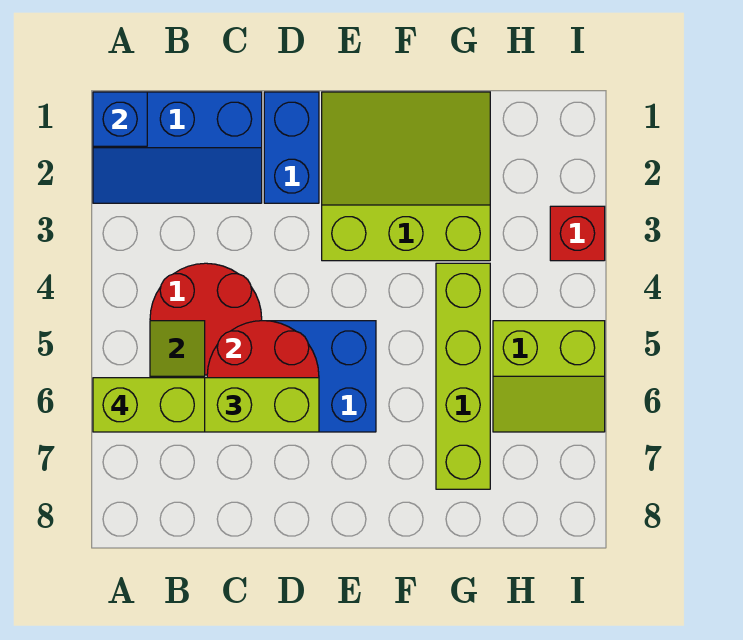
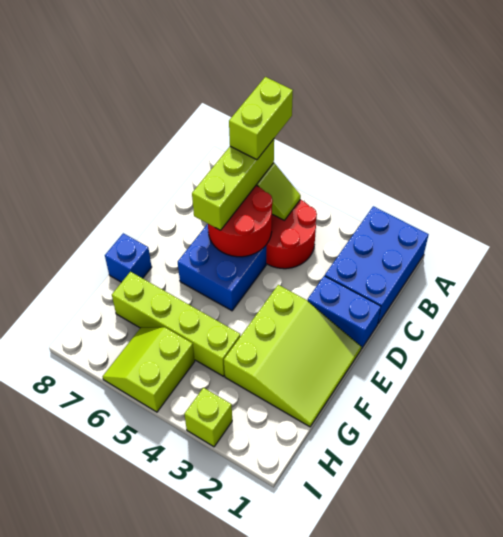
blue 2x3 slope [93,92,262,203] -> blue 2x3 brick [325,206,429,323]
blue 1x1 brick [93,92,147,146] -> blue 1x1 brick moved to [105,233,152,282]
red 1x1 brick [550,206,605,261] -> lime 1x1 brick [184,388,232,447]

